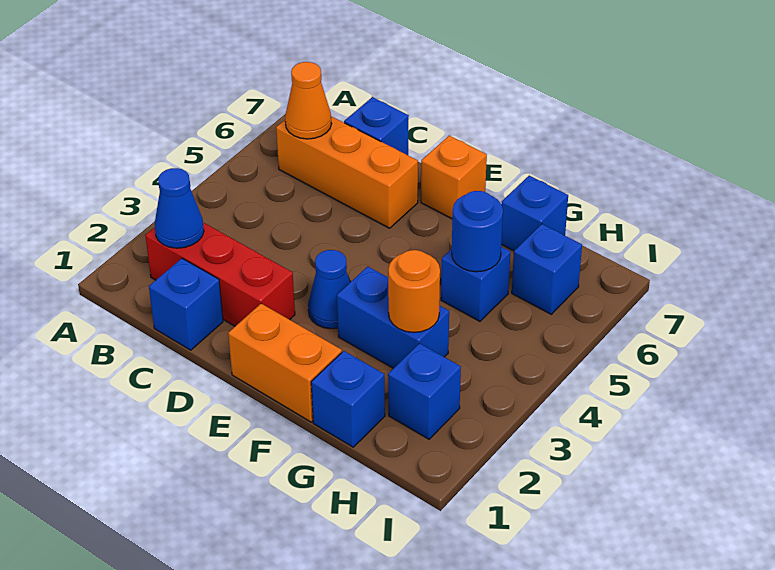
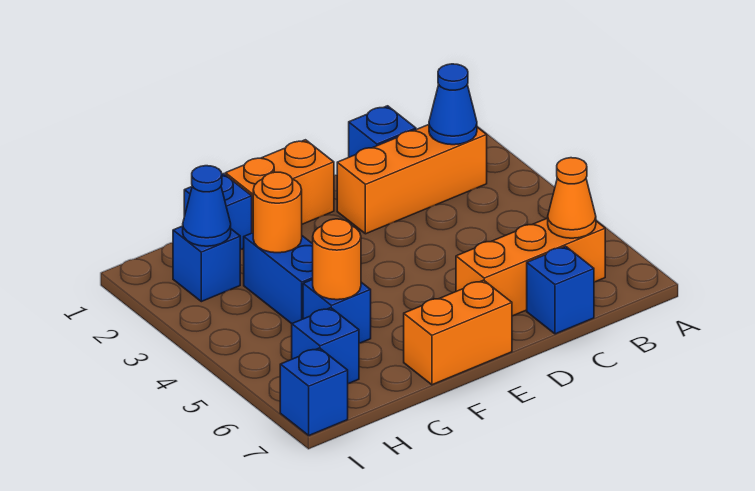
red 1x3 brick [145,223,295,326] -> orange 1x3 brick [337,125,487,234]
blue 1x1 cone [308,250,350,329] -> blue 1x1 cone moved to [183,166,231,246]
orange 1x1 brick [421,136,487,219] -> orange 1x2 brick [404,280,512,385]
blue 1x2 brick [337,267,449,368] -> blue 1x2 brick turned to [244,233,313,324]
blue 1x1 round brick [452,191,503,272] -> orange 1x1 round brick [313,219,361,300]
blue 1x1 brick [501,176,568,251] -> blue 1x1 brick moved to [280,348,348,435]

